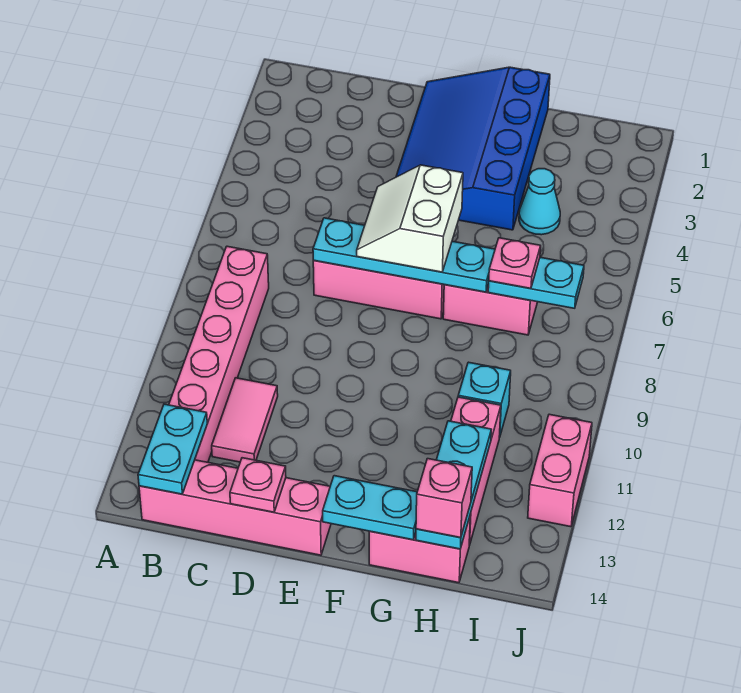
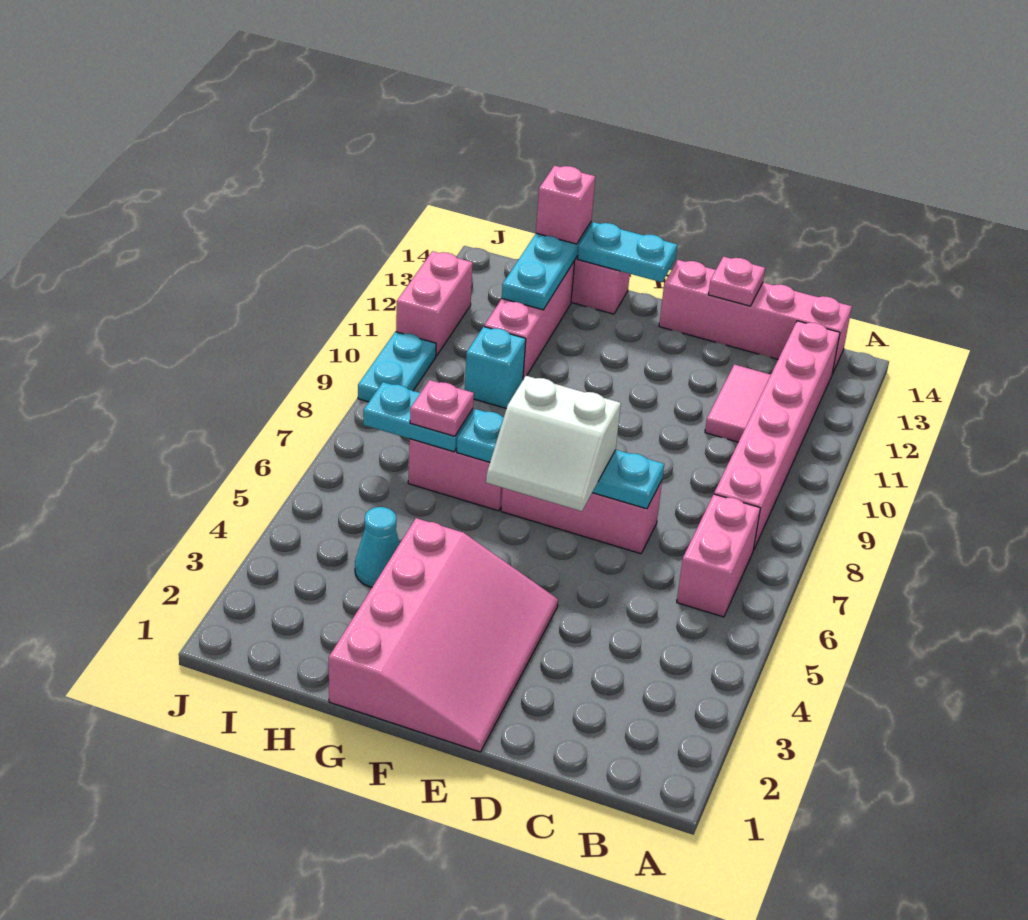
none -> pink 1x2 brick [677,494,760,617]
cyan 1x2 plate [138,404,207,494] -> cyan 1x2 plate moved to [358,332,436,402]
blue 3x4 slope [396,67,550,230] -> pink 3x4 slope [329,518,558,752]
white 2x2 slope [357,165,463,272] -> white 2x2 slope turned to [486,376,621,511]

